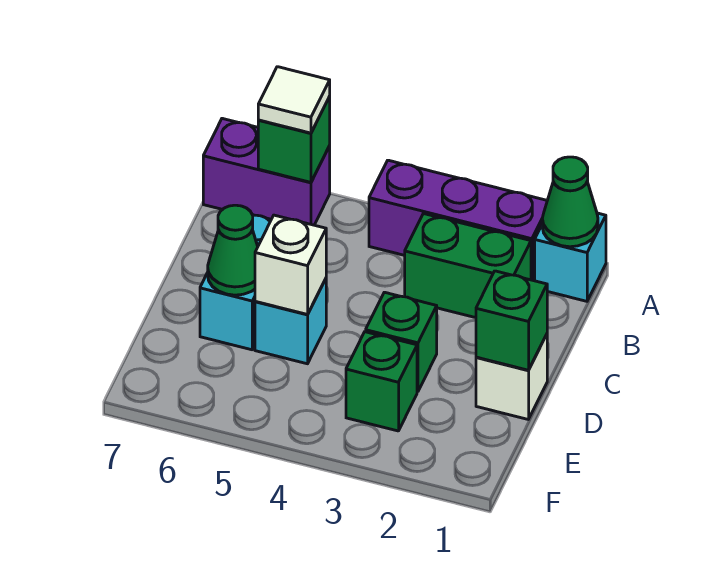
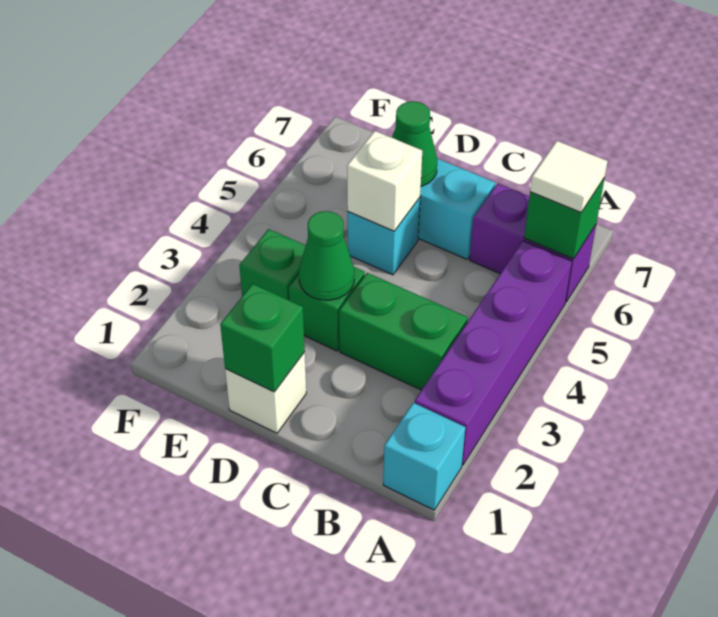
green 1x1 cone [542,157,598,247] -> green 1x1 cone moved to [299,211,354,300]
purple 1x3 brick [369,160,547,281] -> purple 1x4 brick [415,241,572,465]
purple 1x2 brick [203,118,330,225] -> purple 1x2 brick turned to [470,184,596,302]
green 1x2 brick [405,214,531,318] -> green 1x2 brick turned to [339,273,468,390]

